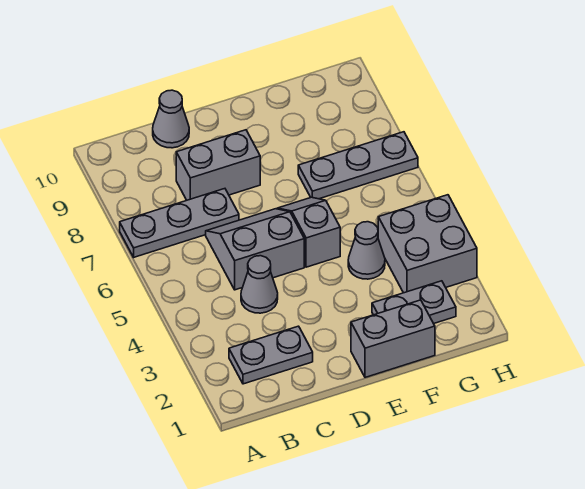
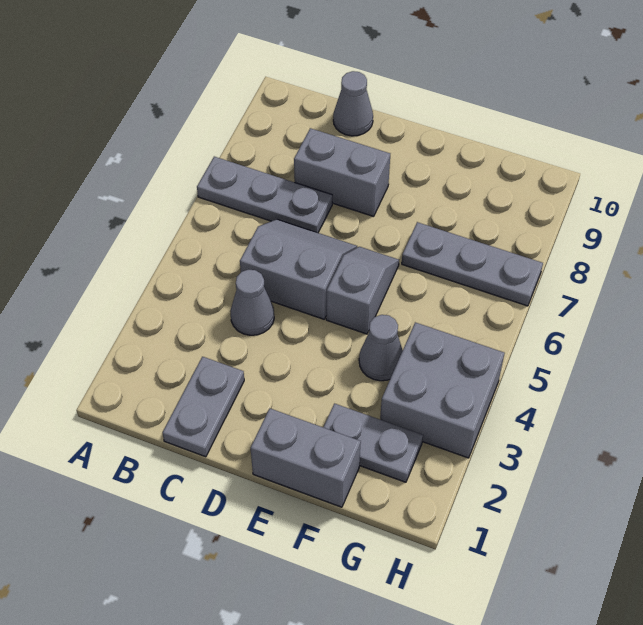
grey 1x2 plate [229,326,313,384] -> grey 1x2 plate turned to [163,357,244,457]

